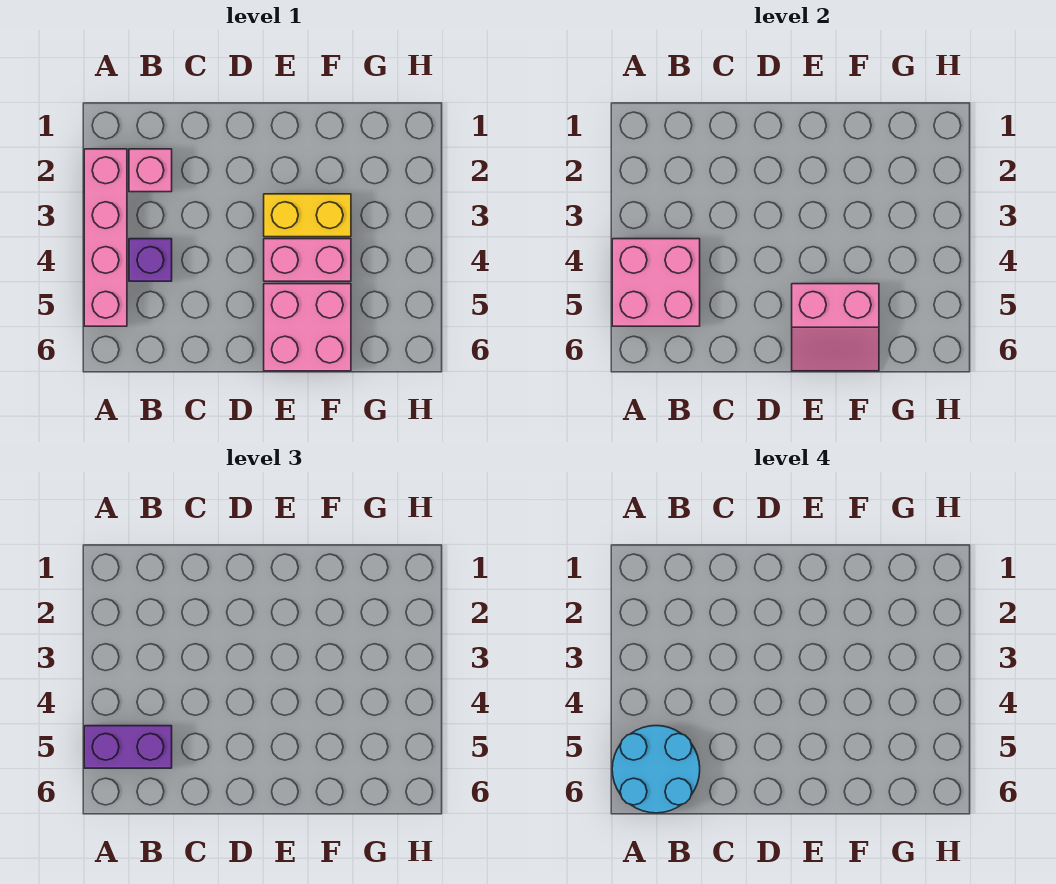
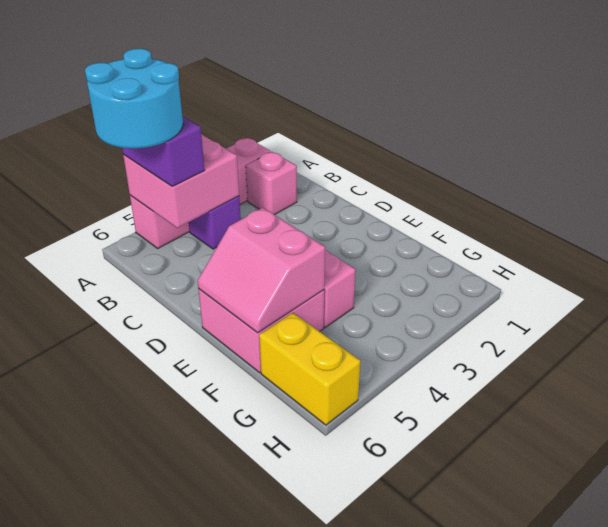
yellow 1x2 brick [264,194,351,237] -> yellow 1x2 brick moved to [259,313,360,425]

